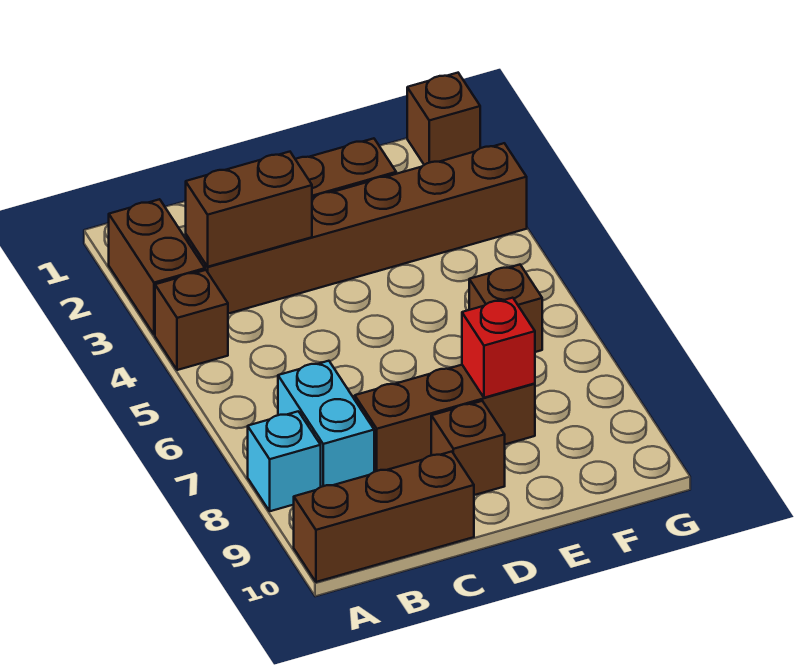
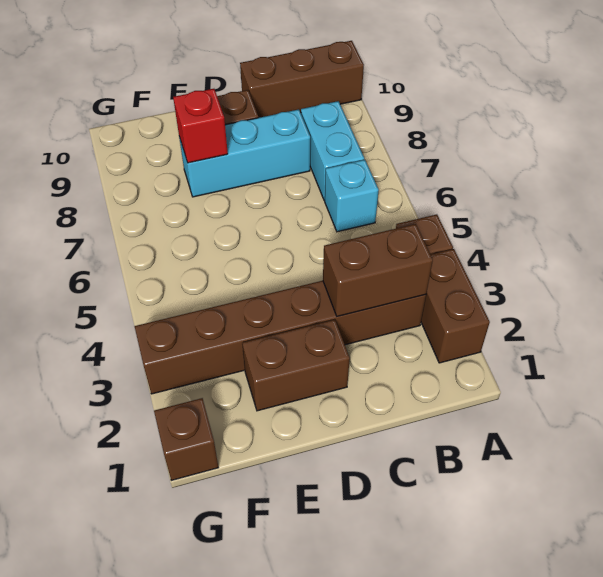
cyan 1x1 brick [248,411,321,511] -> cyan 1x1 brick moved to [325,160,379,232]
brown 1x3 brick [355,365,535,472] -> cyan 1x3 brick [179,109,310,197]
brown 1x1 brick [469,265,542,352] -> none

